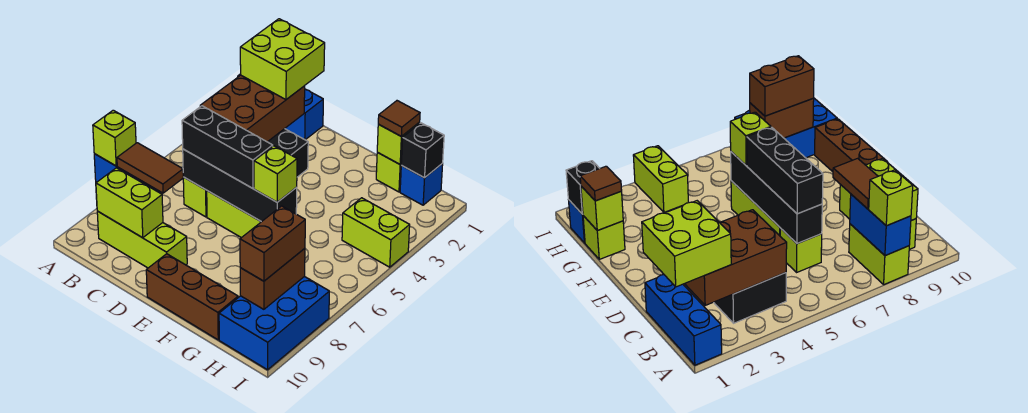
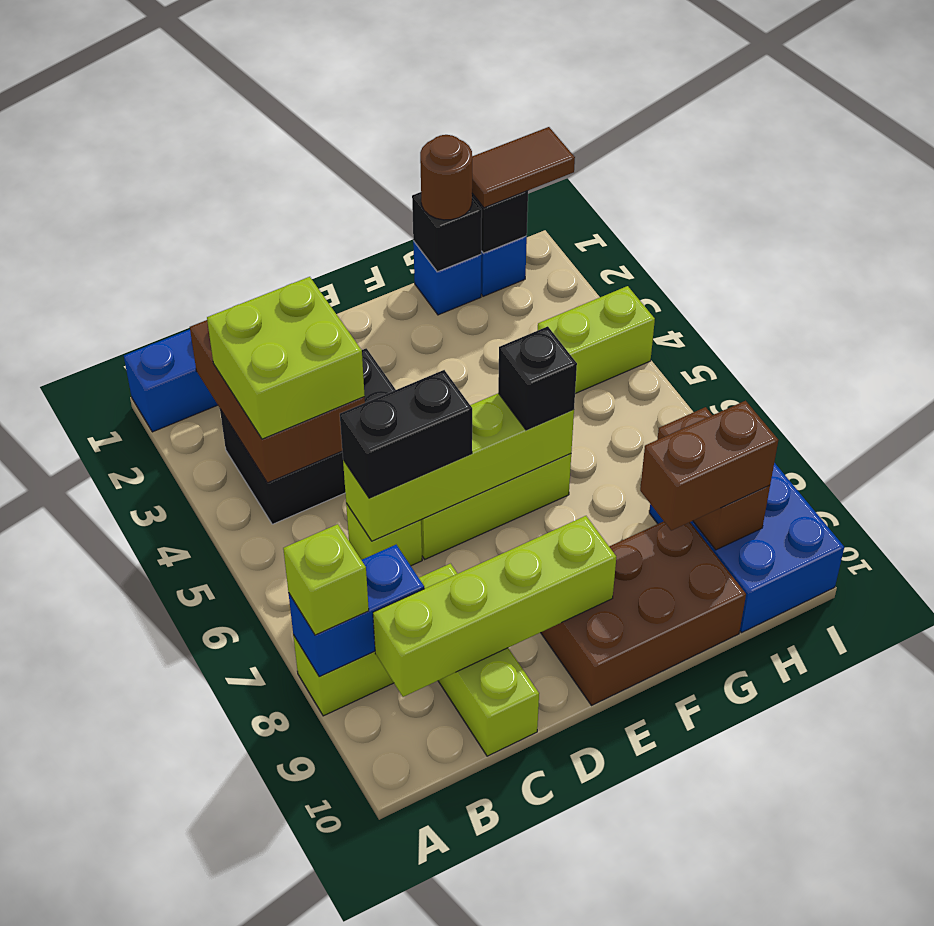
lime 2x2 brick [240,19,325,99] -> lime 2x2 brick moved to [207,277,365,439]
brown 1x2 tile [117,143,183,193] -> brown 1x2 tile moved to [472,127,575,208]
lime 1x3 brick [97,211,187,268] -> lime 1x3 brick turned to [419,564,539,756]
lime 1x2 brick [96,168,163,238] -> lime 1x4 brick [373,516,616,697]
black 1x4 brick [183,149,297,222] -> lime 1x4 brick [343,393,574,541]
black 1x3 brick [182,106,273,188] -> black 1x2 brick [340,370,472,498]
brown 1x3 brick [146,254,238,340] -> brown 2x3 brick [541,521,746,705]
lime 1x1 brick [254,146,297,202] -> black 1x1 brick [498,326,577,430]
lime 1x1 brick [376,152,402,192] -> blue 1x1 brick [413,241,481,315]
lime 1x1 brick [377,122,420,164] -> black 1x1 brick [412,192,482,272]
brown 1x1 tile [378,101,420,136] -> brown 1x1 round brick [420,135,472,220]
brown 1x2 brick [240,206,305,281] -> brown 1x2 brick turned to [640,401,778,530]

